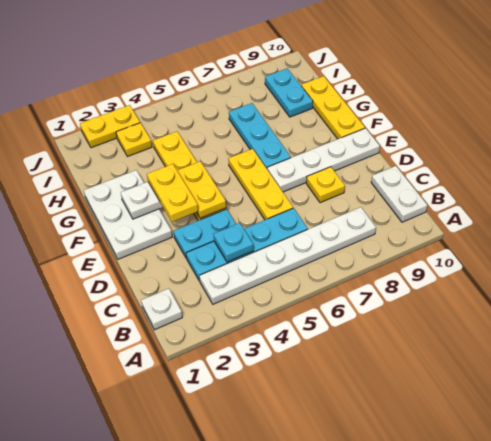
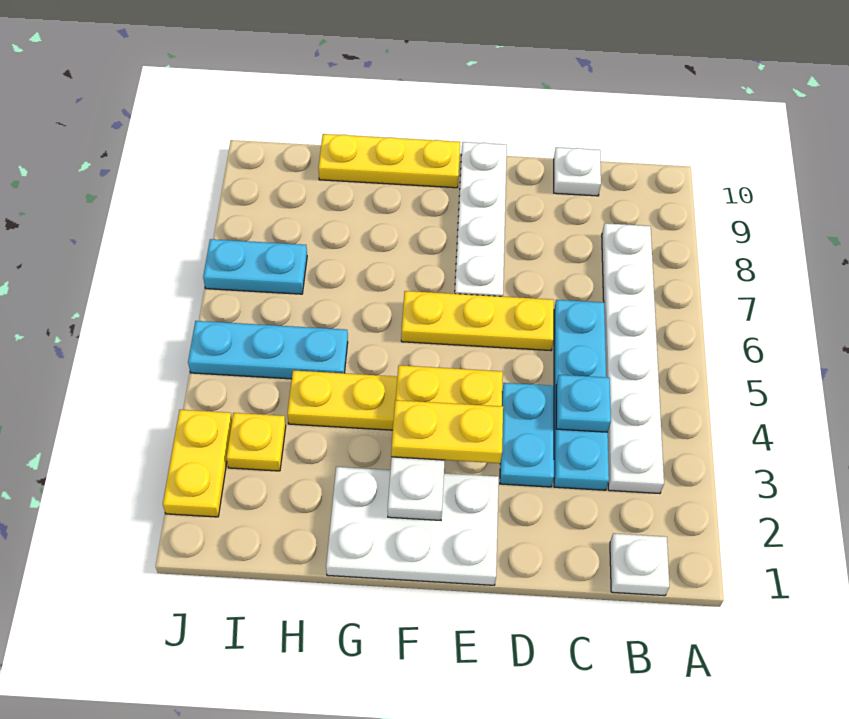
white 1x2 plate [371,166,427,222] -> white 1x1 plate [554,147,601,196]
yellow 1x1 plate [306,167,345,203] -> none
cyan 1x3 plate [229,103,291,168] -> cyan 1x3 plate moved to [188,321,348,379]
cyan 1x2 plate [265,68,313,117] -> cyan 1x2 plate moved to [203,239,307,294]

